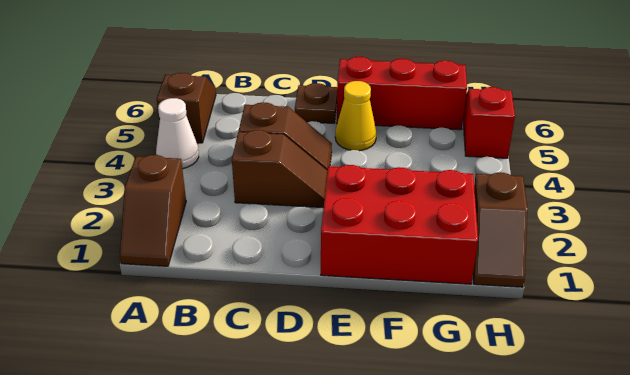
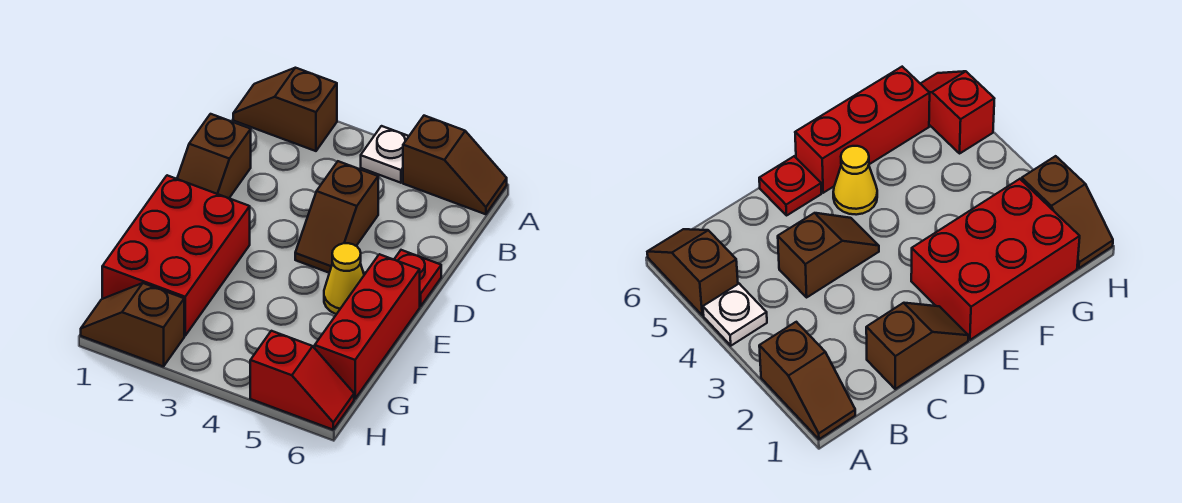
white 1x1 cone [156,98,199,169] -> white 1x1 plate [361,126,409,183]
brown 1x2 slope [232,130,328,208] -> brown 1x2 slope moved to [177,114,251,198]
brown 1x1 plate [295,83,337,123] -> red 1x1 plate [394,250,441,307]

